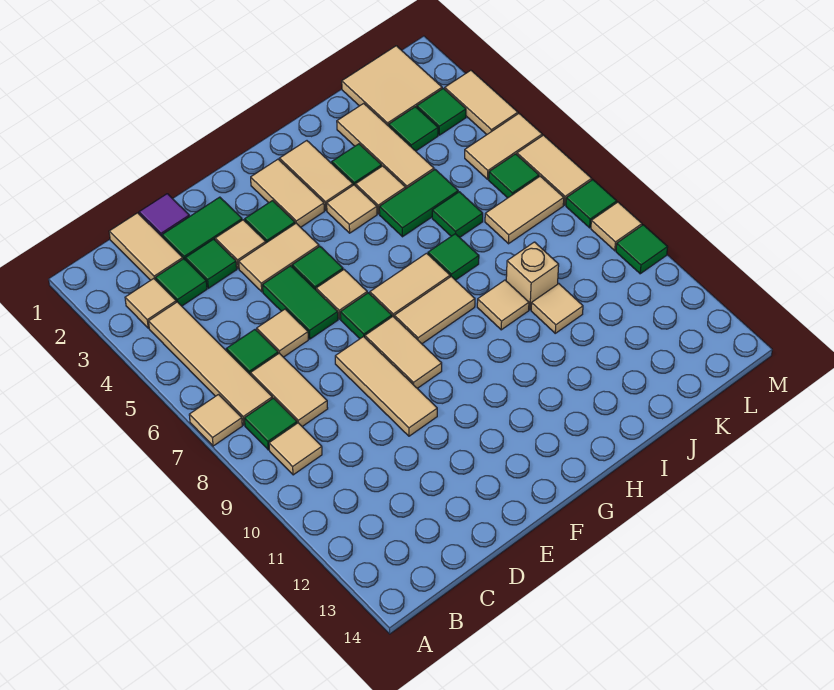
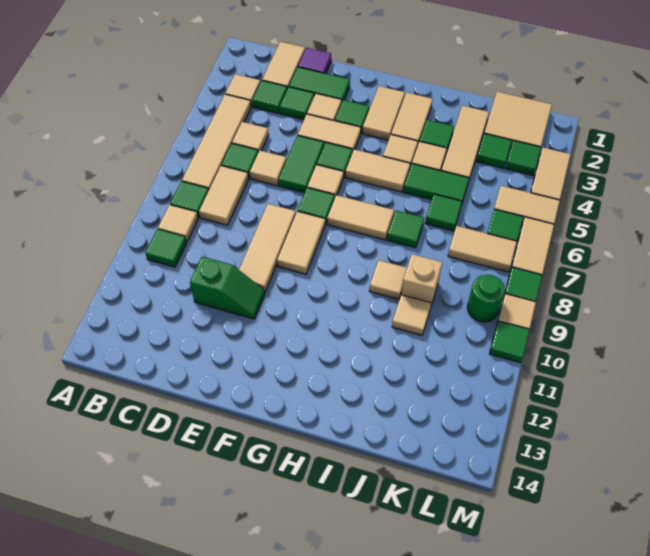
tan 1x1 tile [189,395,242,446] -> tan 1x1 tile moved to [232,122,269,152]
none -> green 1x1 tile [145,229,187,267]
none -> green 1x2 slope [190,257,265,319]
tan 1x2 tile [394,277,475,344] -> tan 1x2 tile moved to [345,149,410,192]
none -> green 1x1 round brick [467,275,505,322]

